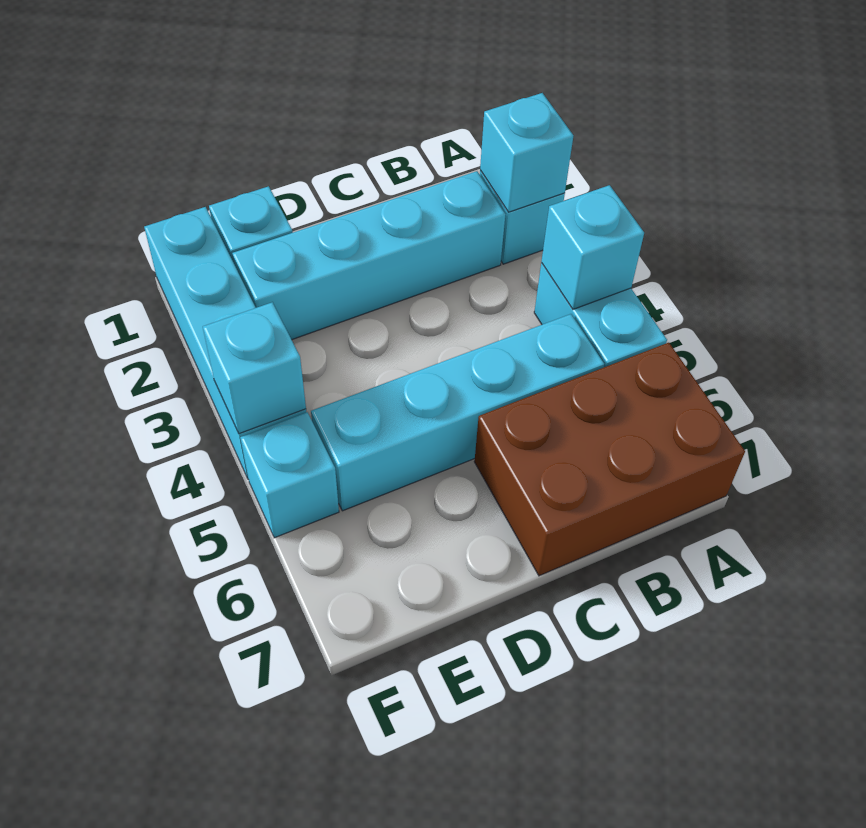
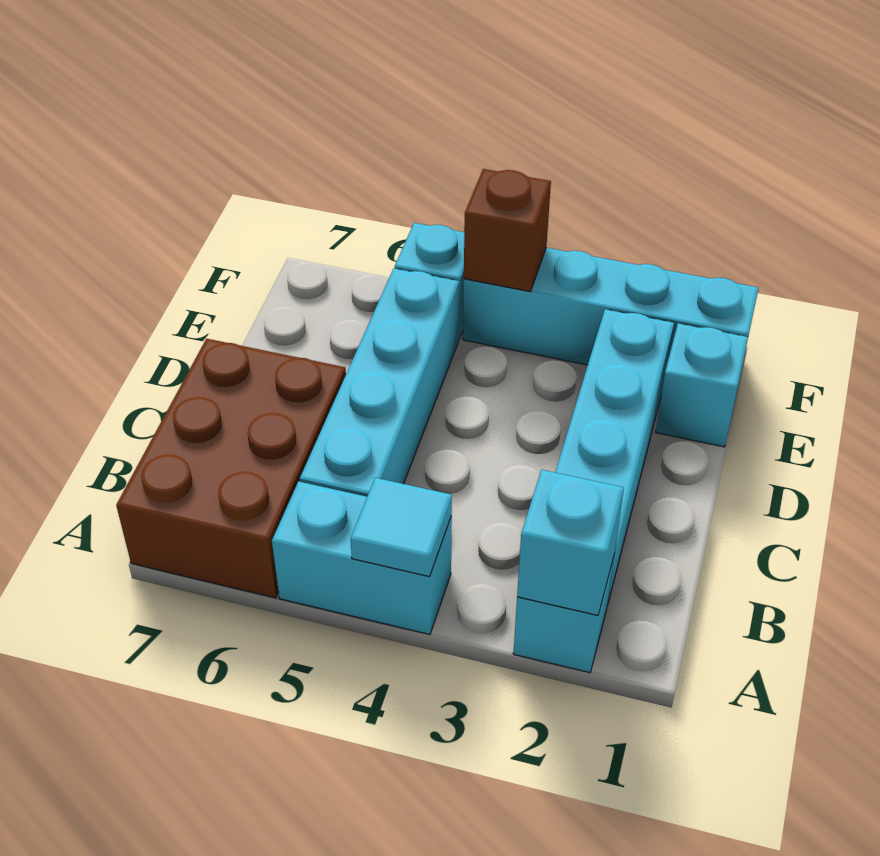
cyan 1x1 brick [541,185,644,309] -> cyan 1x1 tile [350,478,452,577]
cyan 1x1 brick [203,302,306,434] -> brown 1x1 brick [464,169,551,291]

